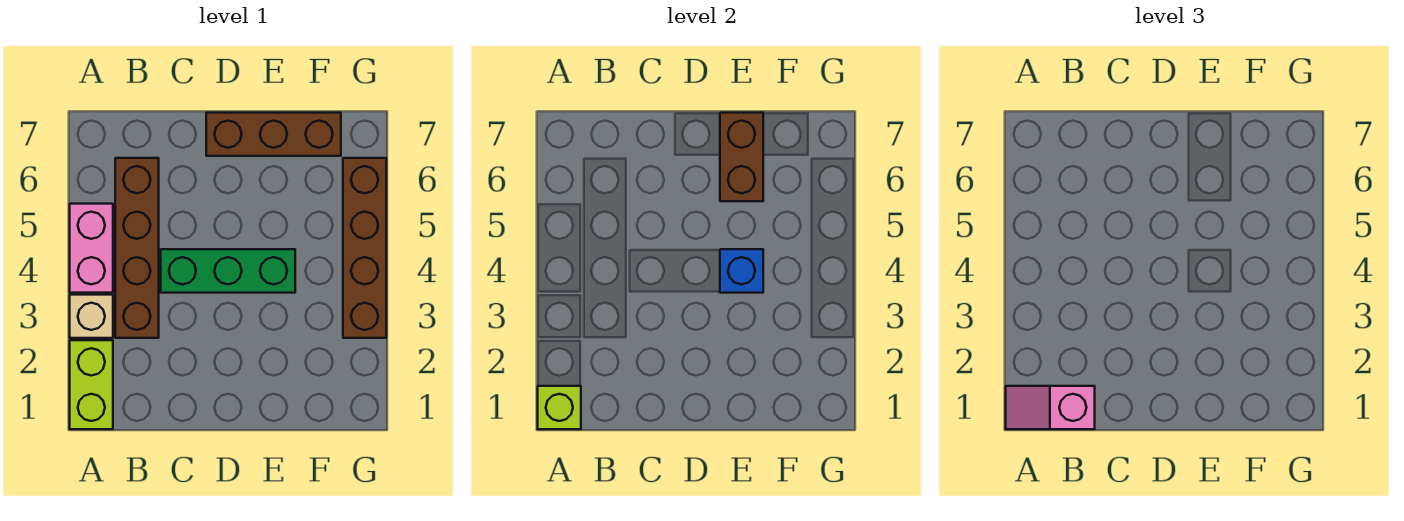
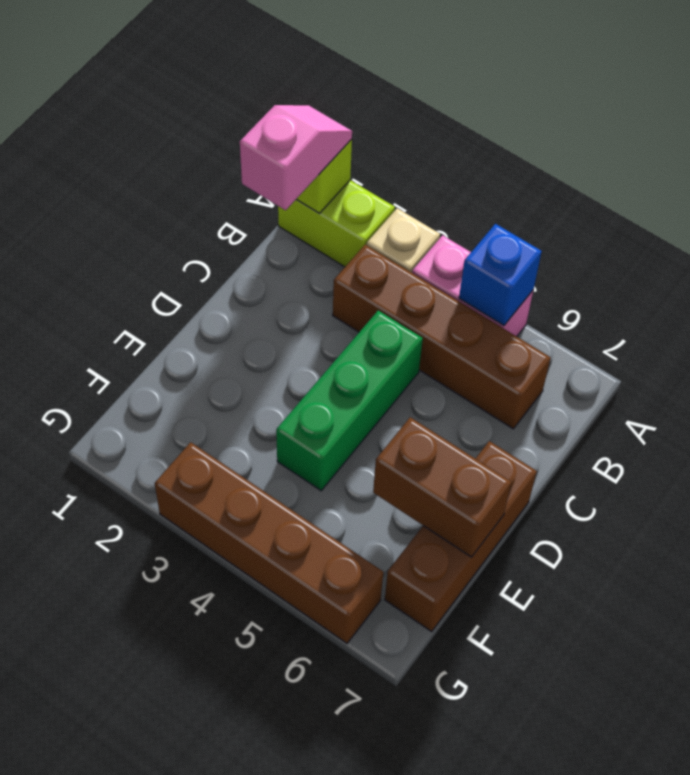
blue 1x1 brick [720,249,763,293] -> blue 1x1 brick moved to [459,224,542,326]

